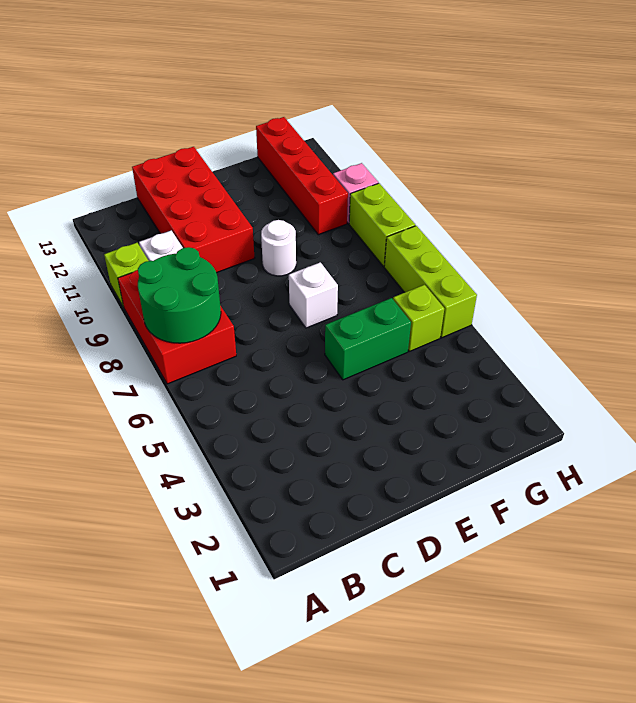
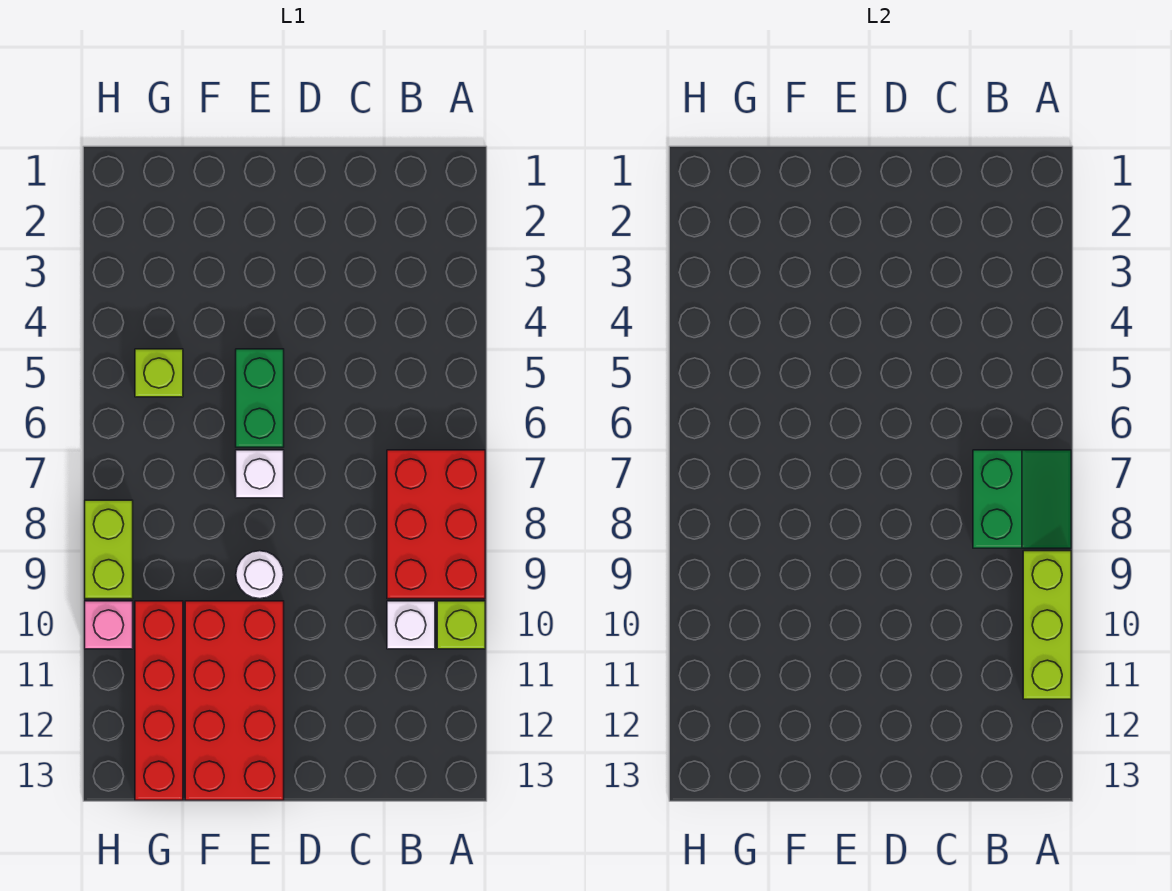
green 2x2 round brick [138,247,221,343] -> green 2x2 slope [973,450,1071,548]
red 2x4 brick [132,147,254,273] -> red 2x4 brick moved to [185,601,284,800]
green 1x2 brick [325,298,411,380] -> green 1x2 brick turned to [236,349,284,447]
lime 1x3 brick [384,226,477,338] -> lime 1x3 brick moved to [1023,551,1071,699]

